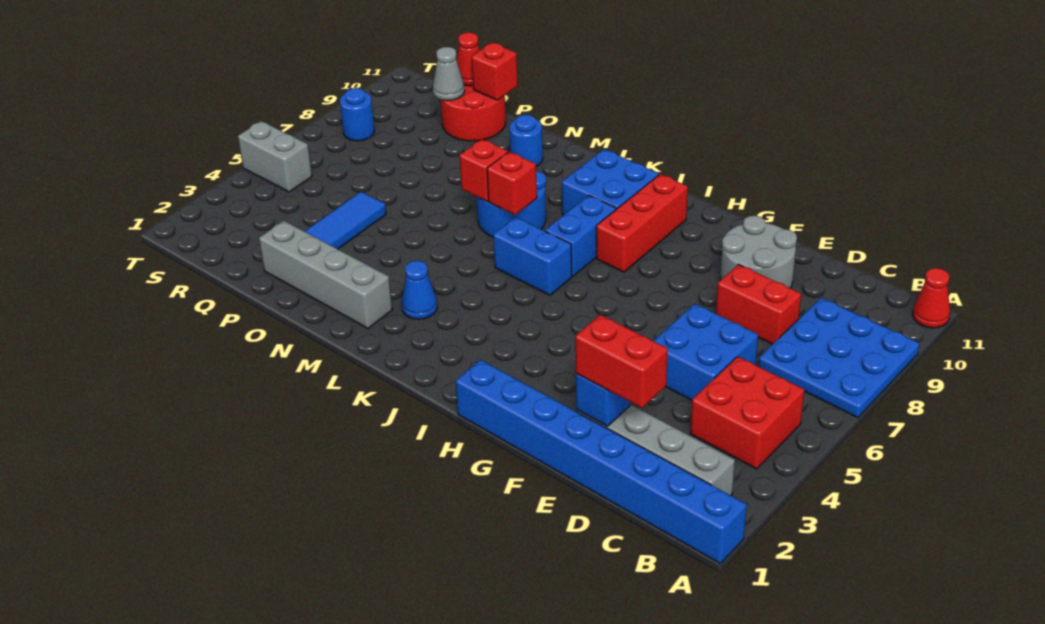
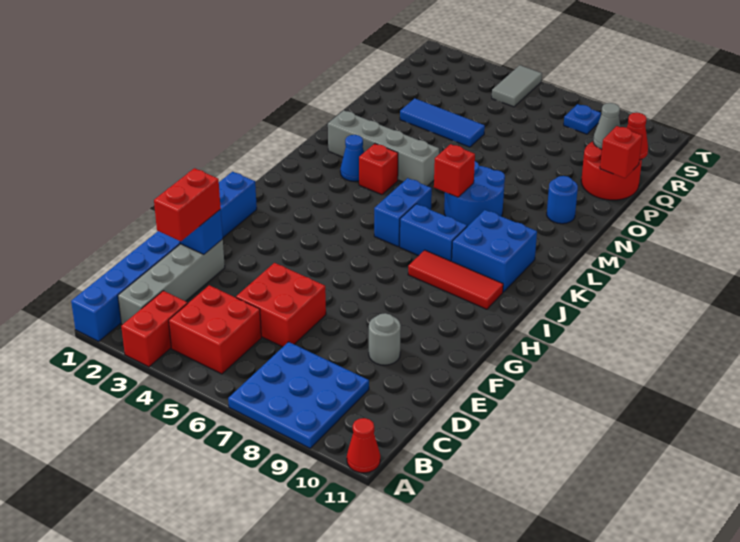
blue 2x2 brick [653,304,758,400] -> red 2x2 brick [236,263,326,347]
red 1x2 brick [716,264,801,344] -> red 1x2 brick moved to [121,291,188,367]
grey 2x2 round brick [721,216,797,288] -> grey 1x1 round brick [369,313,401,365]
red 1x3 brick [596,174,688,272] -> red 1x3 tile [408,250,503,309]
grey 1x4 brick [259,221,392,328] -> grey 1x4 brick turned to [328,110,439,186]
red 1x1 brick [459,139,508,202] -> red 1x1 brick moved to [359,144,398,195]
grey 1x2 brick [238,121,312,192] -> grey 1x2 tile [492,65,542,107]
blue 1x1 round brick [340,88,375,141] -> blue 1x1 plate [564,104,601,134]

